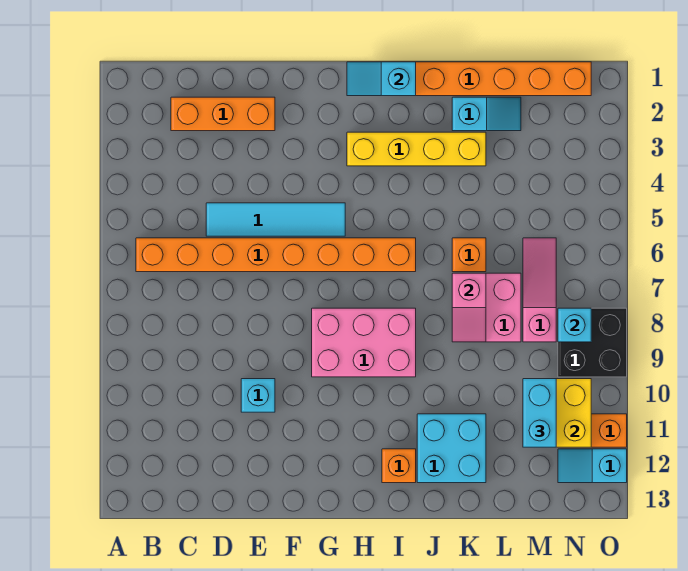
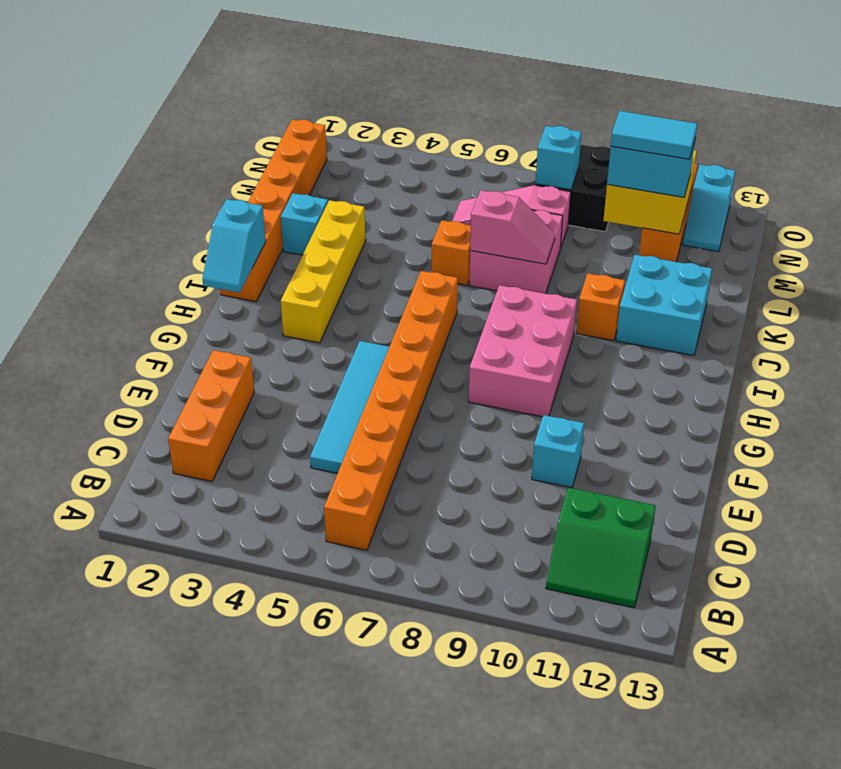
none -> green 2x2 slope [546,487,656,608]
orange 1x1 brick [382,449,416,483] -> orange 1x1 brick moved to [576,273,625,341]
none -> cyan 1x2 tile [611,111,697,159]

